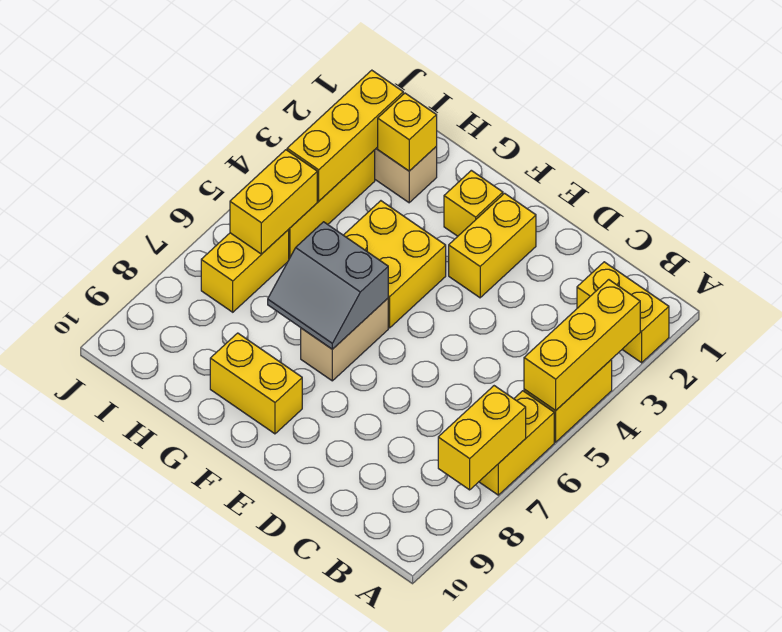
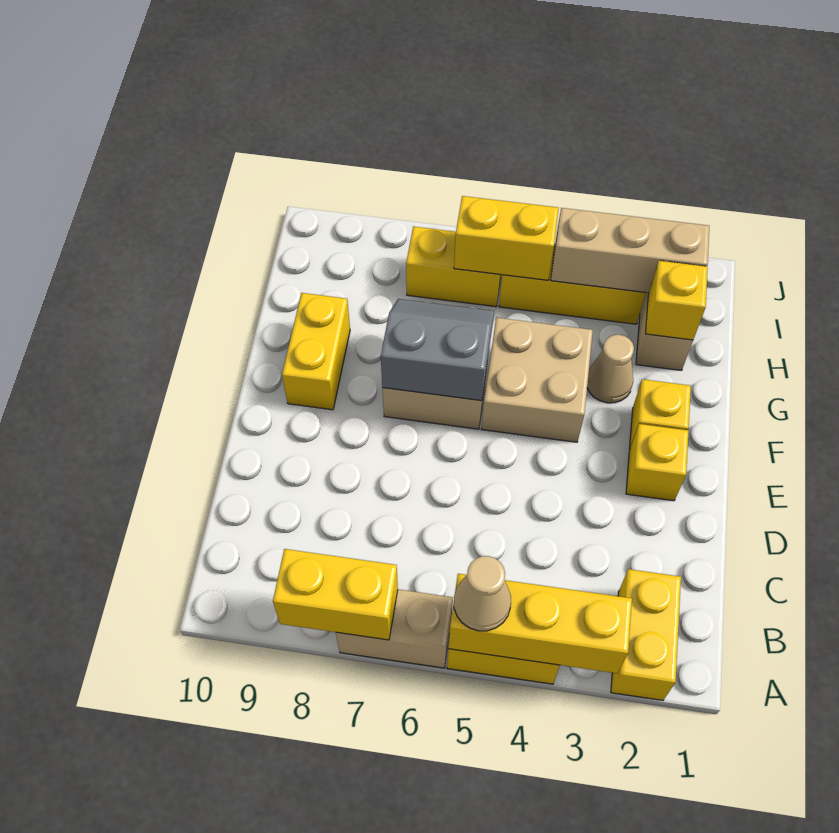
none -> tan 1x1 cone [454,556,511,631]
yellow 1x2 brick [479,391,554,495] -> tan 1x2 brick [336,589,453,668]
yellow 1x2 brick [449,193,536,298] -> yellow 1x1 brick [626,424,688,501]
yellow 2x2 brick [344,201,446,328] -> tan 2x2 brick [481,317,593,442]
grey 2x2 slope [268,222,388,349] -> grey 2x2 slope turned to [381,299,494,401]
none -> tan 1x1 cone [587,335,634,403]
yellow 1x3 brick [287,70,403,201] -> tan 1x3 brick [551,208,709,293]

